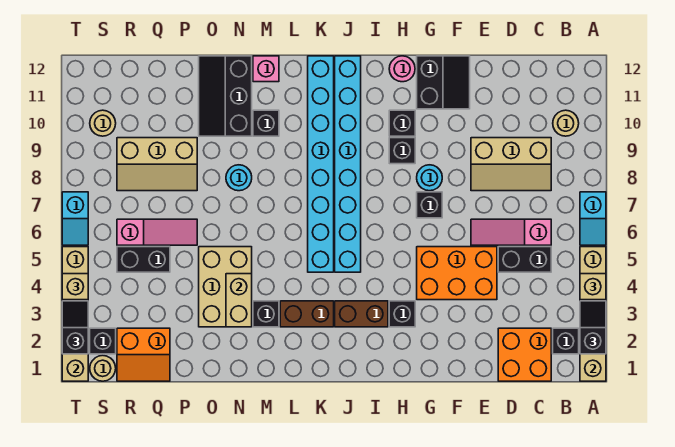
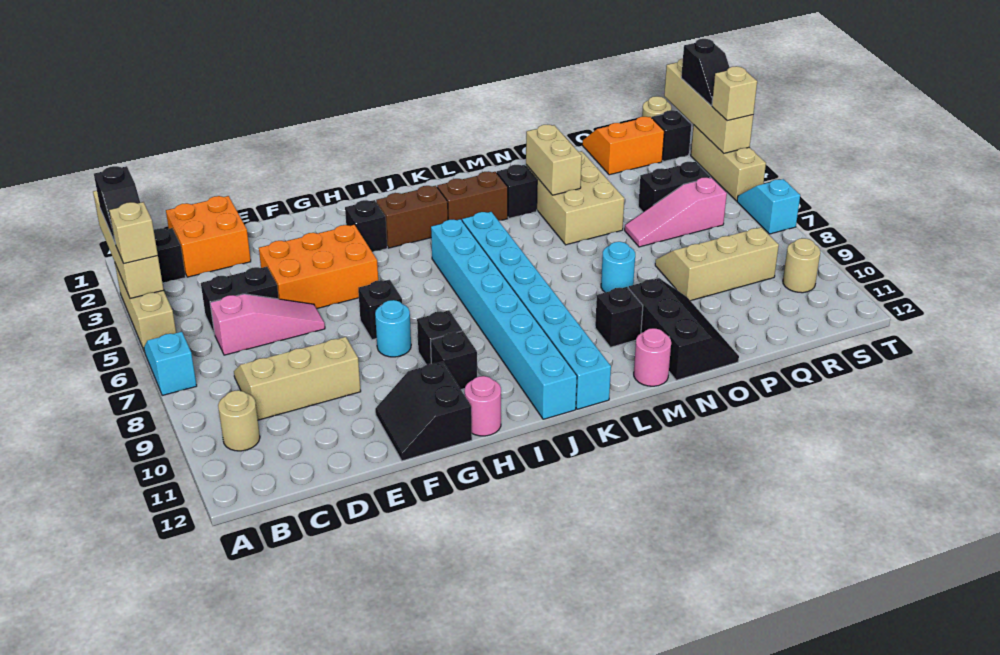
pink 1x1 brick [253,56,279,82] -> pink 1x1 round brick [634,328,671,386]

